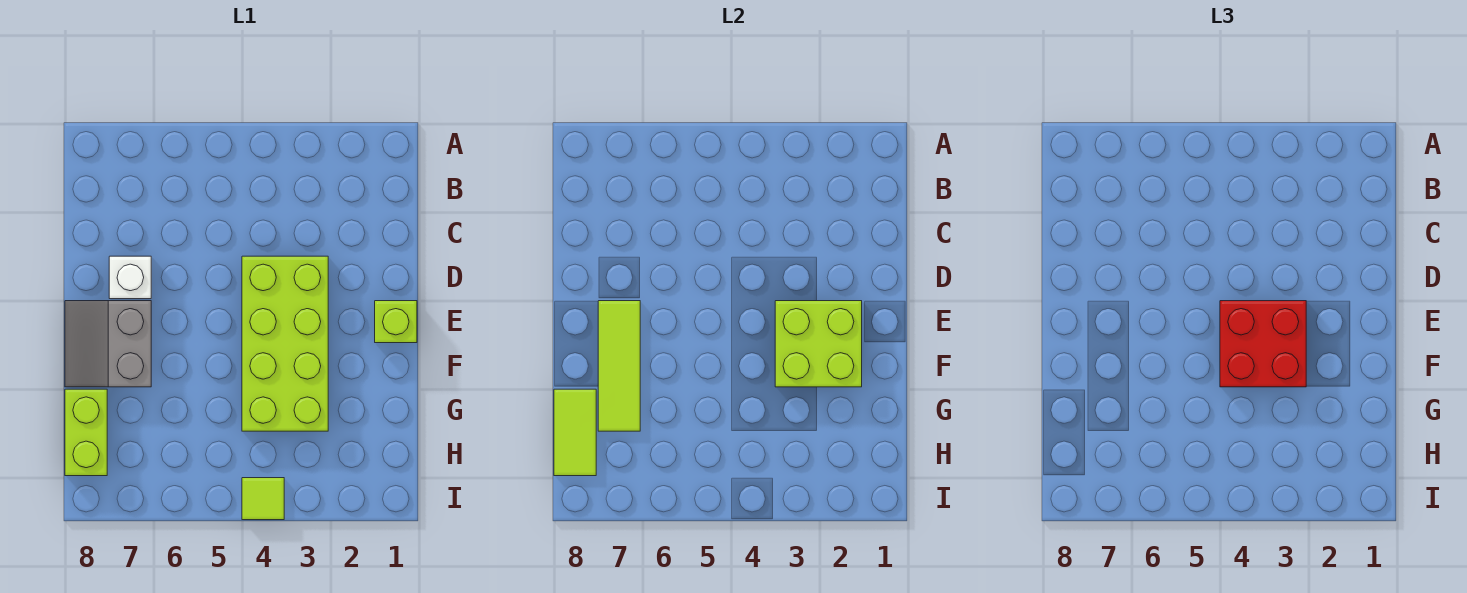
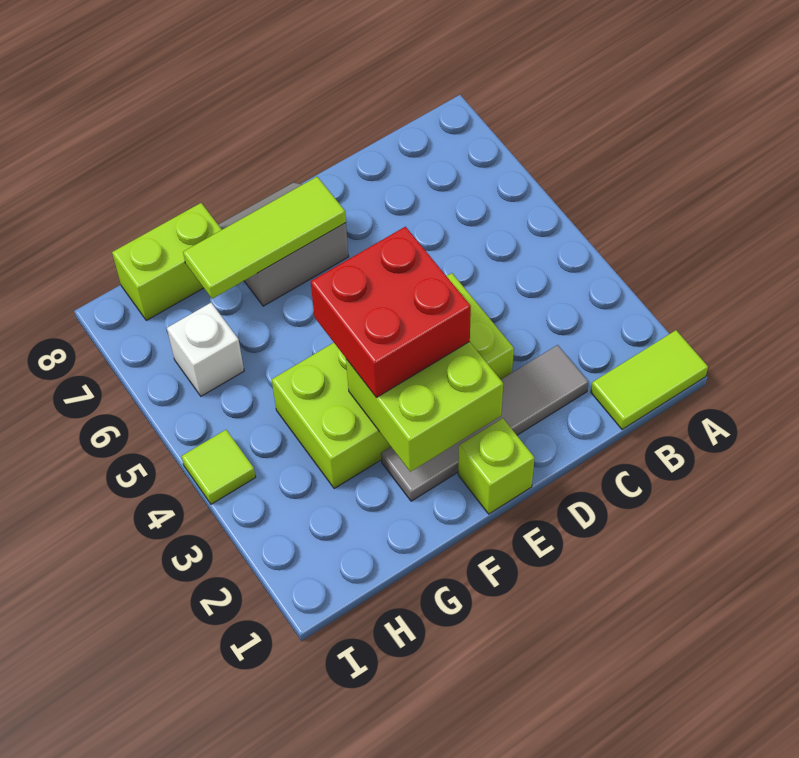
none -> grey 1x4 tile [381,345,588,501]
white 1x1 brick [109,256,151,299] -> white 1x1 brick moved to [167,303,244,396]
lime 1x2 tile [554,389,596,476] -> lime 1x2 tile moved to [591,330,708,430]

